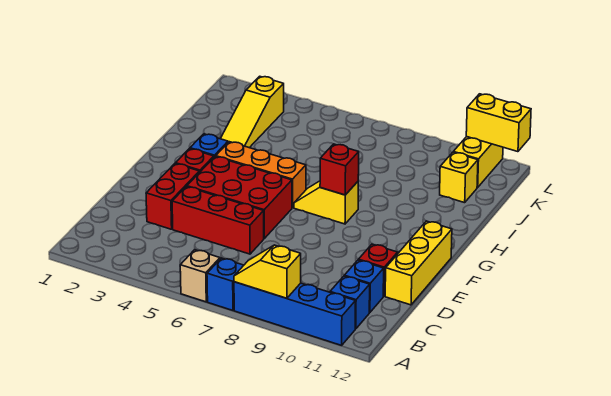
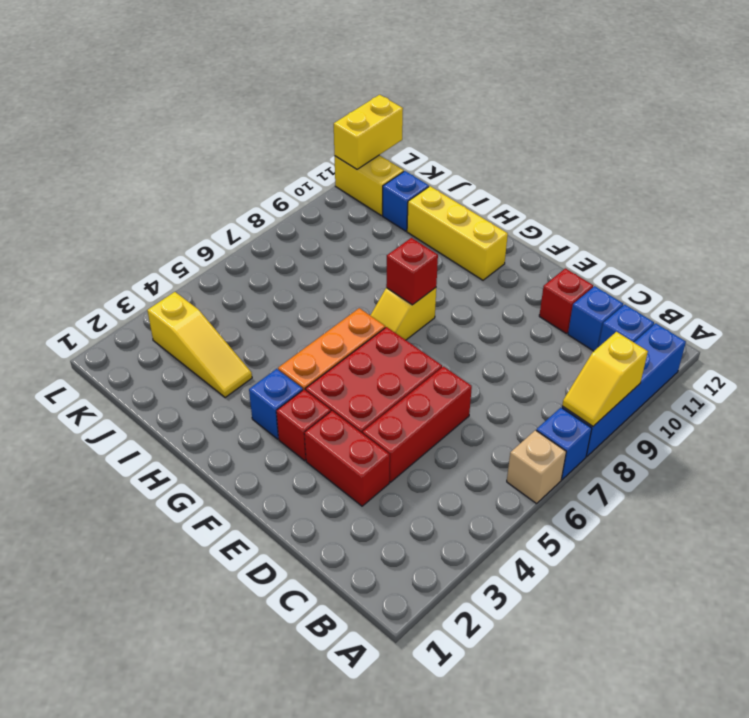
yellow 1x3 brick [385,221,452,305] -> yellow 1x3 brick moved to [407,186,508,280]
yellow 1x1 brick [440,152,478,203] -> blue 1x1 brick [383,171,429,231]

